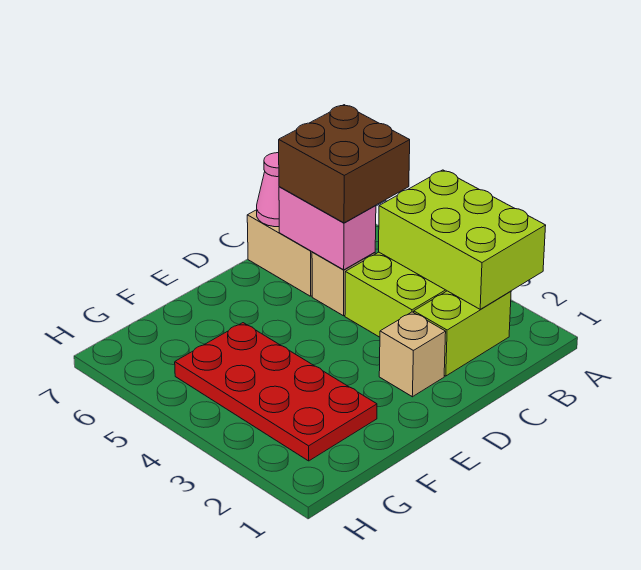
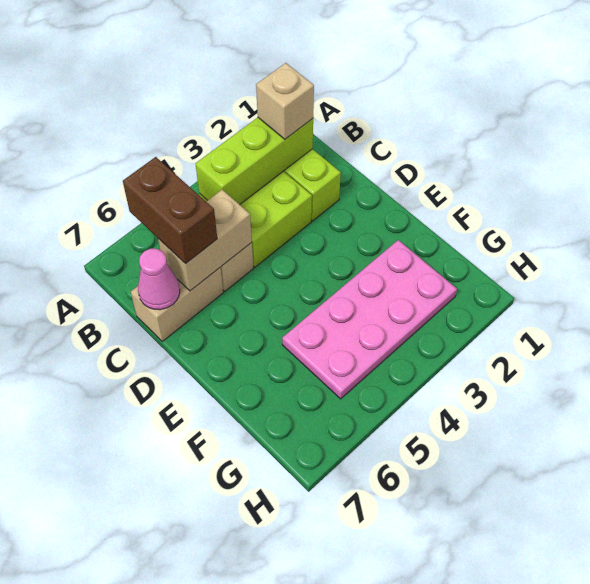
lime 2x3 brick [379,170,546,309] -> lime 1x3 brick [196,118,313,205]
brown 2x2 brick [279,105,410,223] -> brown 1x2 brick [123,157,217,264]
pink 1x2 brick [279,187,376,270] -> tan 1x2 brick [158,190,252,291]
tan 1x1 brick [379,312,446,397] -> tan 1x1 brick moved to [256,63,314,139]
red 2x4 plate [175,323,377,461] -> pink 2x4 plate [282,240,457,399]

